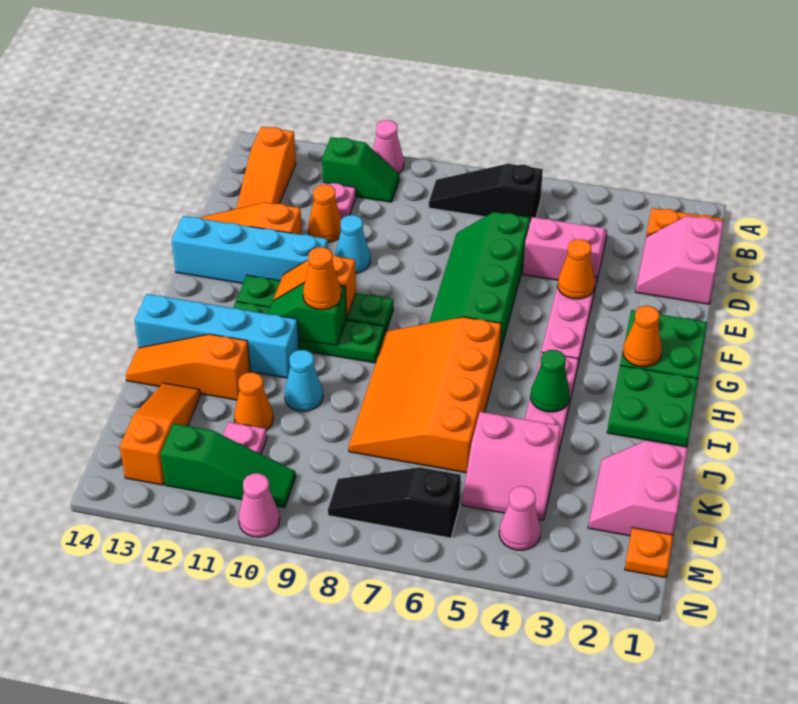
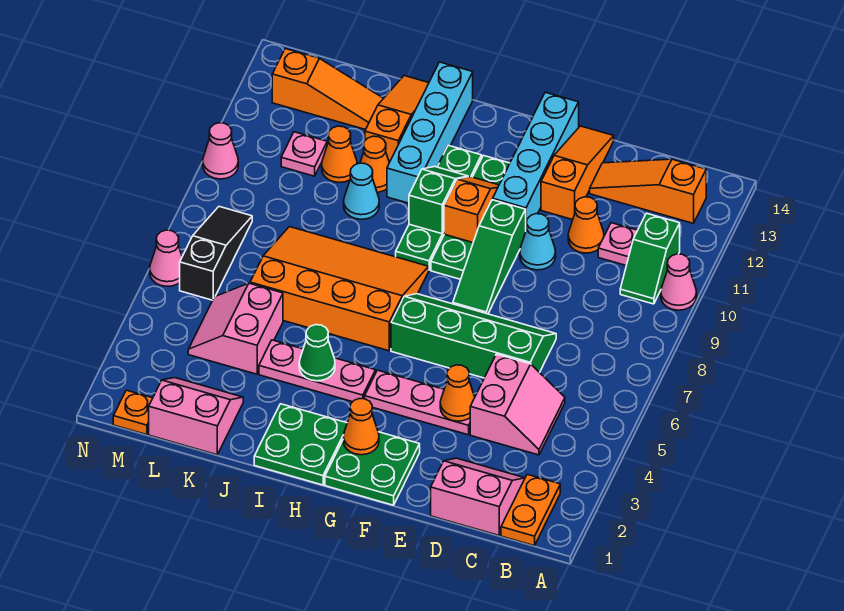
black 1x3 slope [429,164,543,224] -> none
orange 1x1 cone [303,247,341,310] -> orange 1x1 cone moved to [360,136,389,192]
pink 1x1 cone [499,486,540,550] -> pink 1x1 cone moved to [150,230,182,286]
green 1x3 slope [161,423,296,508] -> green 1x3 slope moved to [453,200,526,314]

